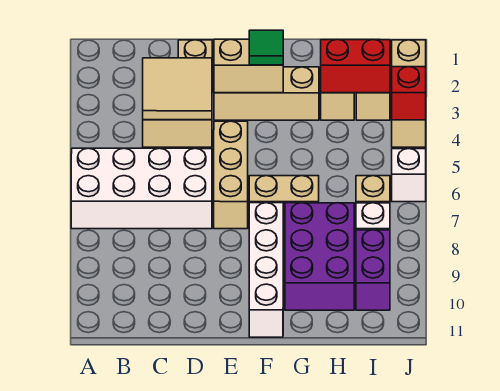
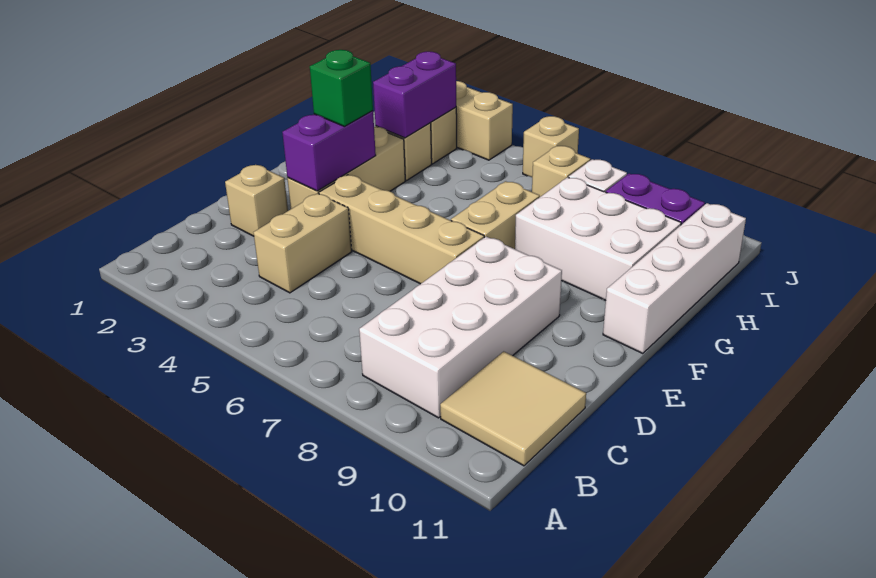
white 2x4 brick [71,148,212,229] -> white 2x4 brick moved to [359,237,562,418]
tan 2x2 tile [143,58,212,120] -> tan 2x2 tile moved to [440,351,586,466]
tan 1x2 brick [214,39,283,93] -> purple 1x2 brick [282,111,376,191]
tan 1x3 brick [214,121,248,229] -> tan 1x4 brick [319,175,484,284]
green 1x1 tile [249,30,283,65] -> green 1x1 brick [310,50,373,126]
white 1x4 brick [249,203,283,337] -> white 1x4 brick turned to [603,203,746,354]
purple 2x3 brick [285,203,354,310] -> white 2x3 brick [515,177,681,301]
red 1x2 brick [321,39,390,93] -> purple 1x2 brick [373,52,456,138]
red 1x1 brick [392,67,426,120] -> none
white 1x1 brick [392,149,426,202] -> tan 1x1 brick [523,116,579,177]

